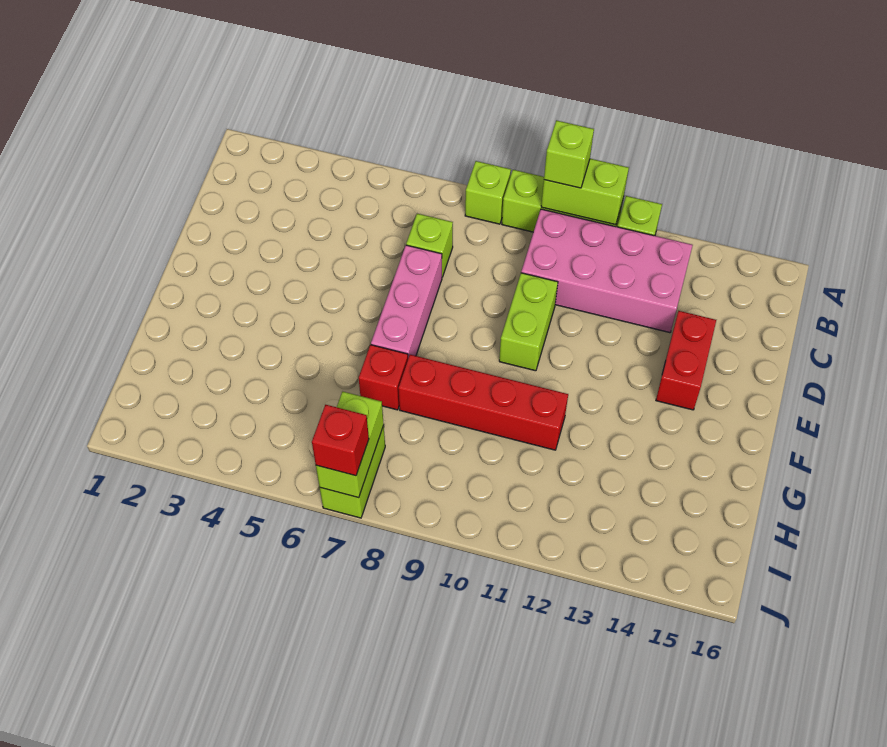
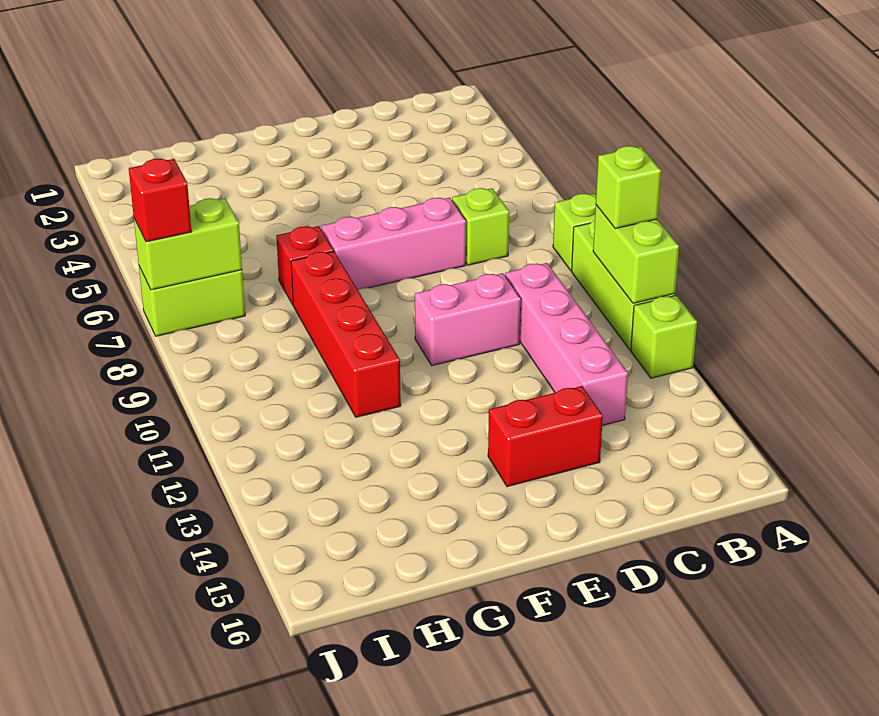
pink 2x4 brick [521,209,693,333] -> pink 1x4 brick [505,263,628,425]
lime 1x2 brick [499,273,558,371] -> pink 1x2 brick [415,273,521,366]

